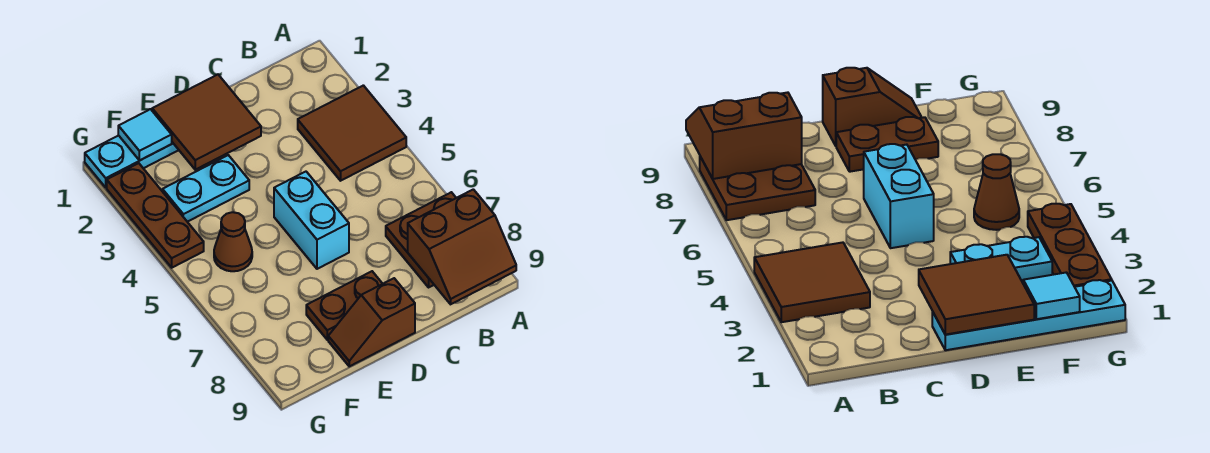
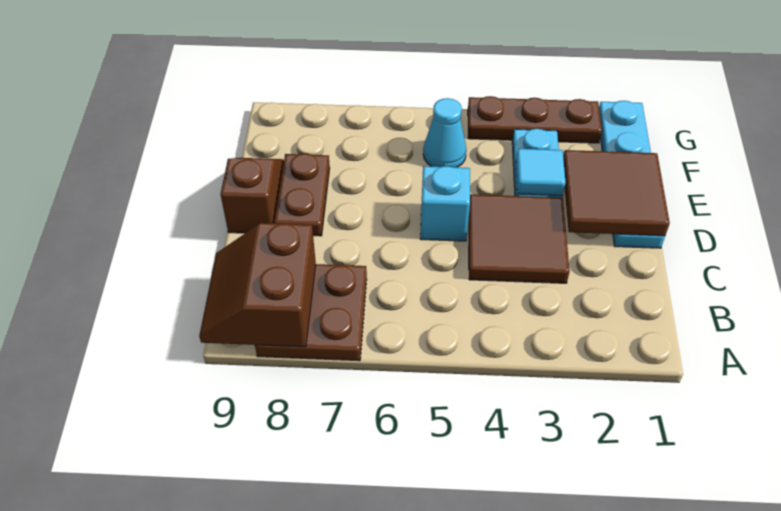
brown 2x2 tile [298,85,406,181] -> brown 2x2 tile moved to [469,194,570,283]
cyan 1x2 brick [274,172,349,269] -> cyan 1x1 brick [420,166,470,241]
cyan 1x1 tile [118,109,172,160] -> cyan 1x1 tile moved to [516,149,566,196]
brown 1x1 cone [214,212,252,271] -> cyan 1x1 cone [423,98,466,167]

